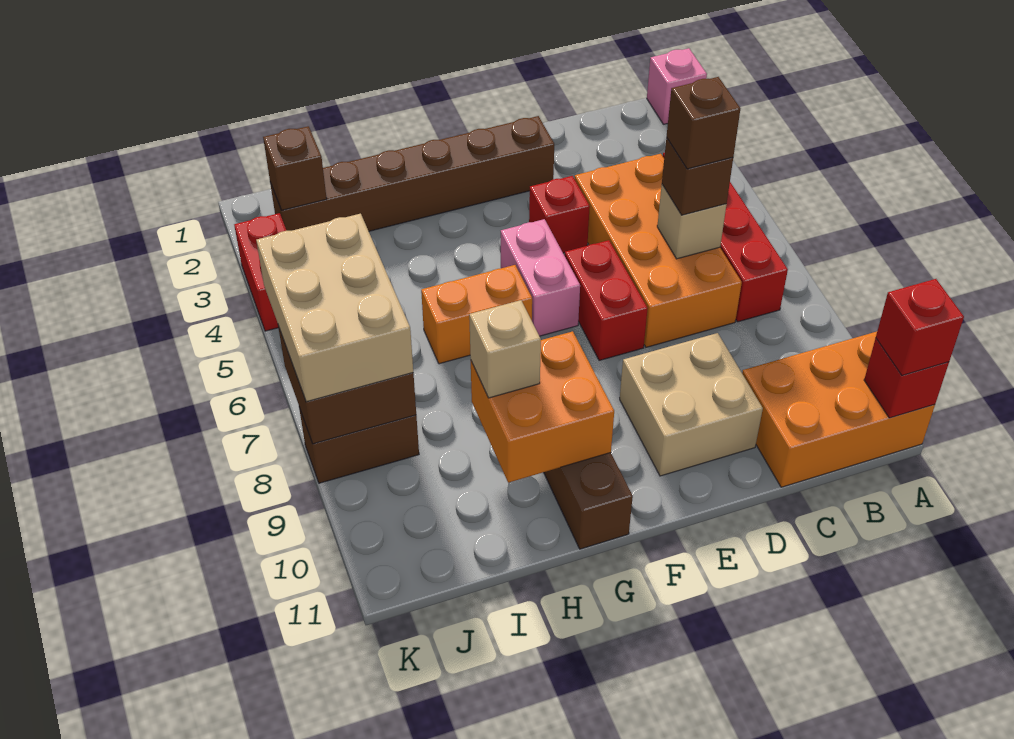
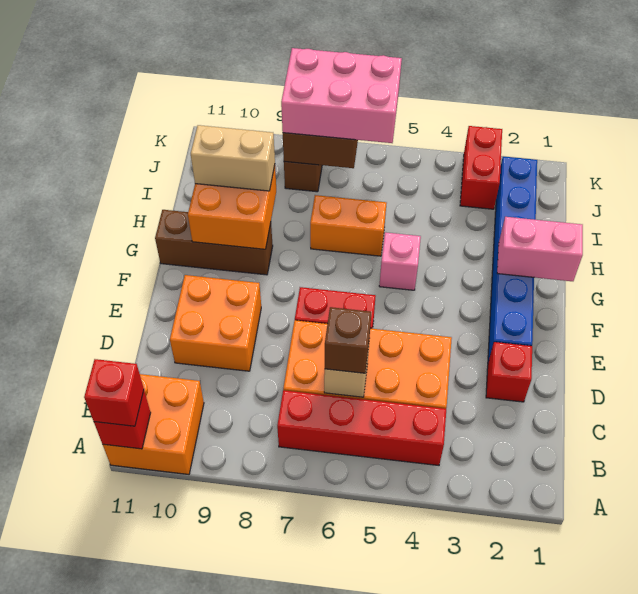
pink 1x1 brick [647,48,707,124] -> pink 1x1 brick moved to [379,232,421,290]
orange 2x3 brick [742,332,935,487] -> orange 2x2 brick [103,374,204,474]
brown 1x1 brick [667,77,740,169] -> none
tan 2x2 brick [620,333,763,476] -> orange 2x2 brick [170,275,261,371]
brown 1x6 brick [270,116,554,231] -> blue 1x6 brick [488,156,537,362]
red 1x1 brick [529,176,590,253] -> red 1x1 brick moved to [486,342,532,402]
pink 1x2 brick [501,219,580,336] -> pink 1x2 brick moved to [497,217,583,281]
orange 1x2 brick [421,265,532,364] -> orange 1x2 brick turned to [310,195,386,256]
tan 1x1 brick [469,300,541,398] -> tan 1x2 brick [191,125,275,191]
brown 1x1 brick [263,126,327,210] -> none
tan 2x3 brick [256,214,413,402] -> pink 2x3 brick [281,48,402,143]
red 1x2 brick [234,213,287,331] -> red 1x2 brick turned to [460,126,502,209]

